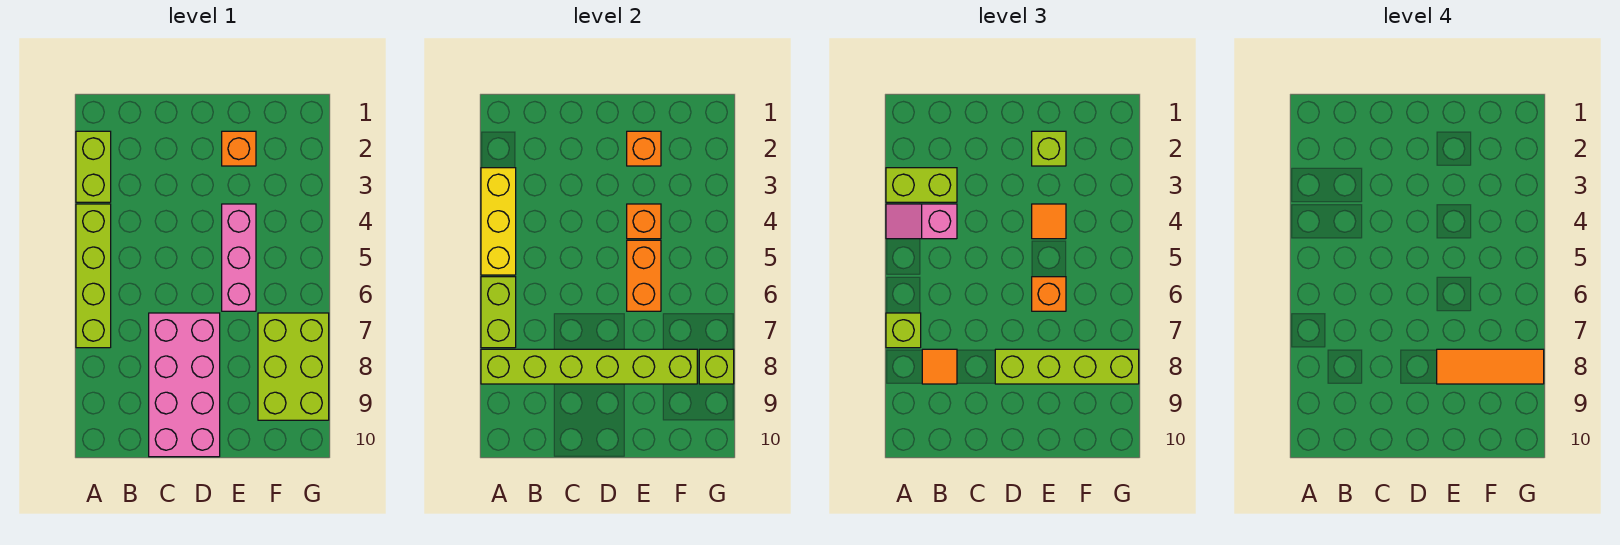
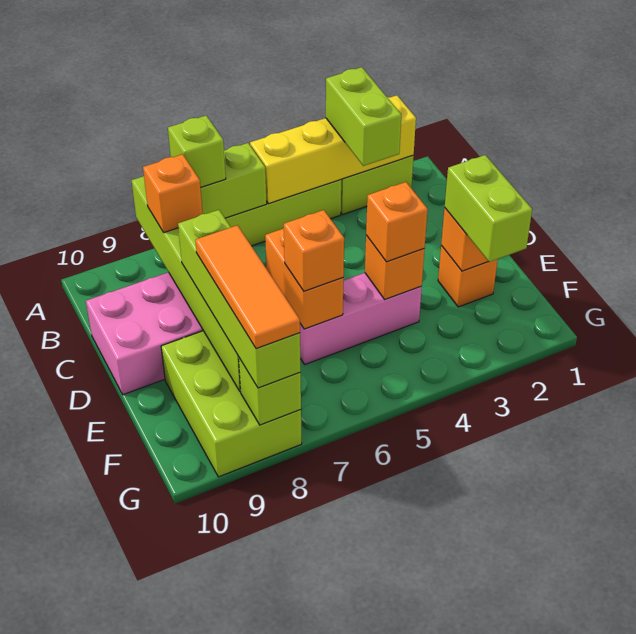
yellow 1x3 brick [481,168,516,275] -> yellow 1x4 brick [250,95,416,204]
pink 1x2 slope [886,204,957,239] -> none
orange 1x1 tile [922,349,957,384] -> orange 1x1 brick [143,154,203,232]
lime 1x1 brick [1032,131,1066,166] -> lime 1x2 brick [445,155,532,262]
orange 1x1 tile [1032,204,1066,239] -> orange 1x1 brick [366,182,428,262]
orange 1x2 brick [627,240,661,311] -> orange 1x2 brick turned to [265,229,343,329]
lime 2x3 brick [258,313,329,420] -> lime 2x3 brick turned to [161,331,302,477]

